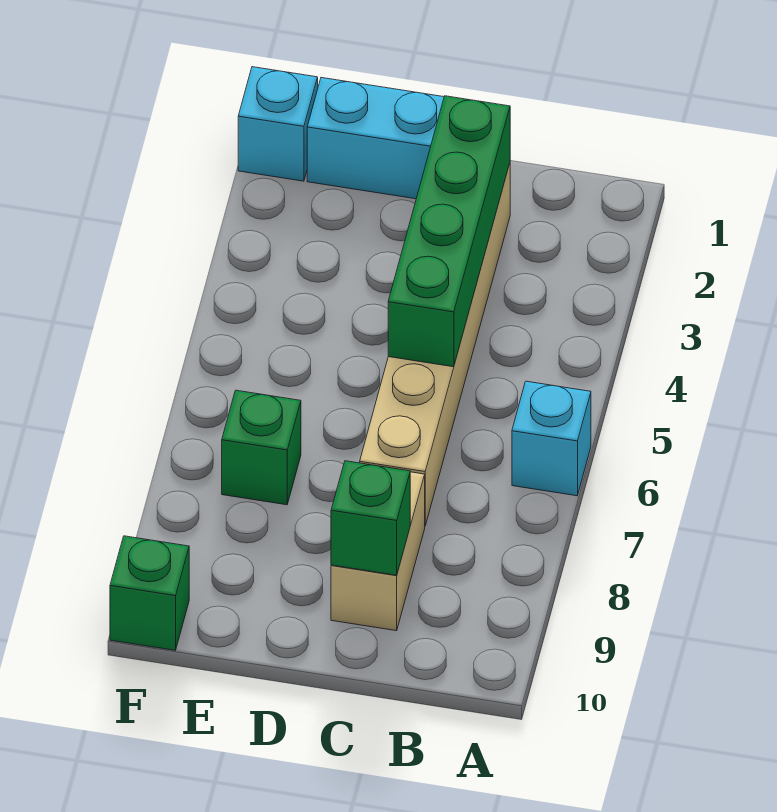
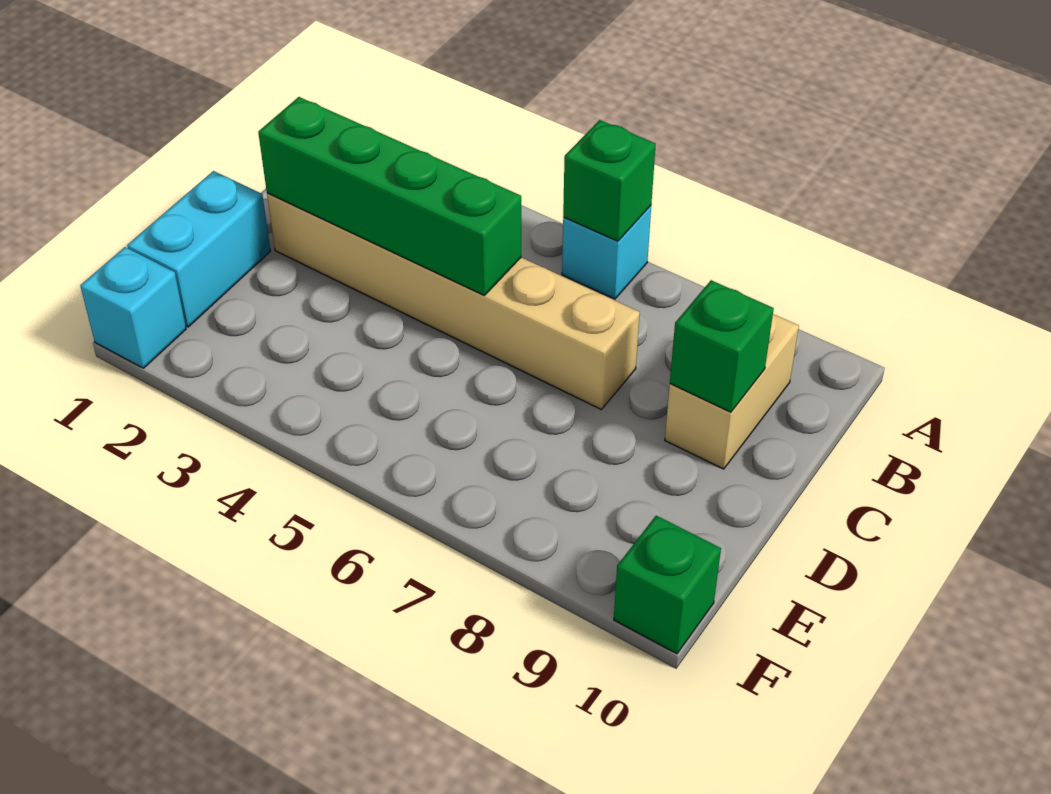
tan 1x2 brick [331,472,425,631] -> tan 1x2 brick turned to [665,314,799,469]
green 1x1 brick [222,390,301,505] -> green 1x1 brick moved to [563,120,656,241]

